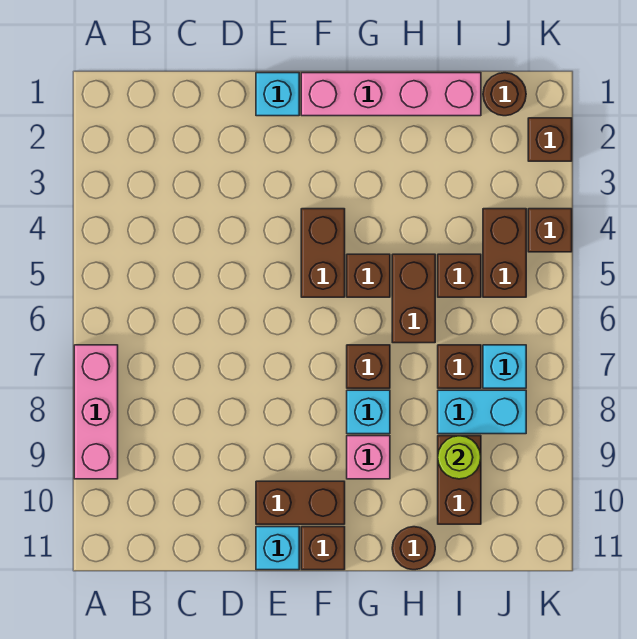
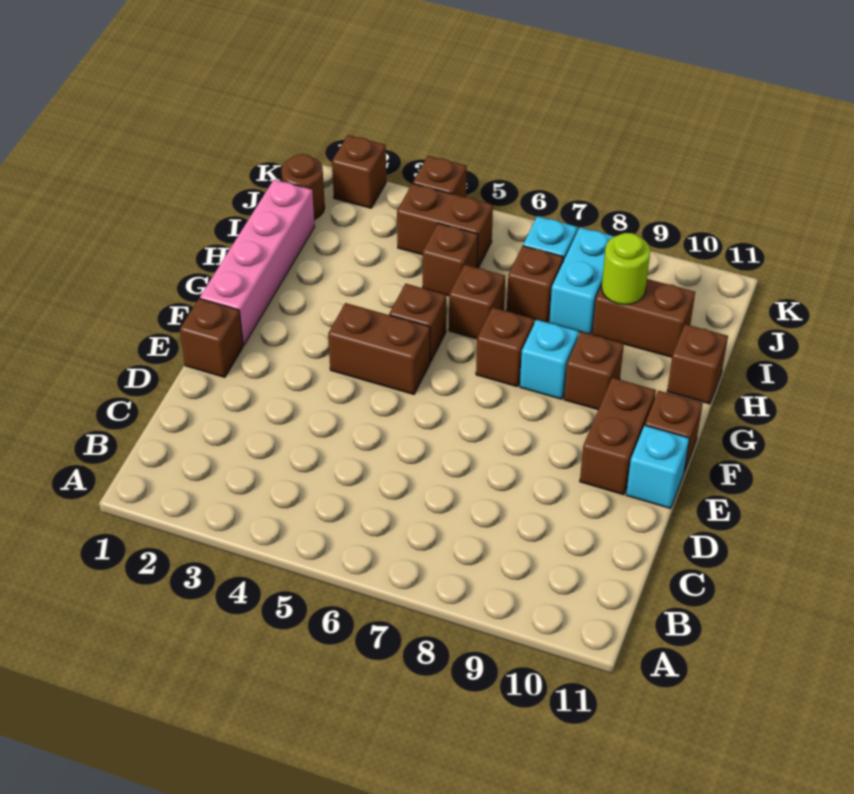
pink 1x3 brick [74,345,118,479] -> none
cyan 1x1 brick [256,73,299,116] -> brown 1x1 brick [180,299,243,377]
pink 1x1 brick [347,436,390,479] -> brown 1x1 brick [564,332,624,410]
brown 1x2 brick [392,254,435,343] -> brown 1x1 brick [449,265,505,339]
brown 1x1 round brick [392,527,435,570] -> brown 1x1 brick [667,324,728,404]

